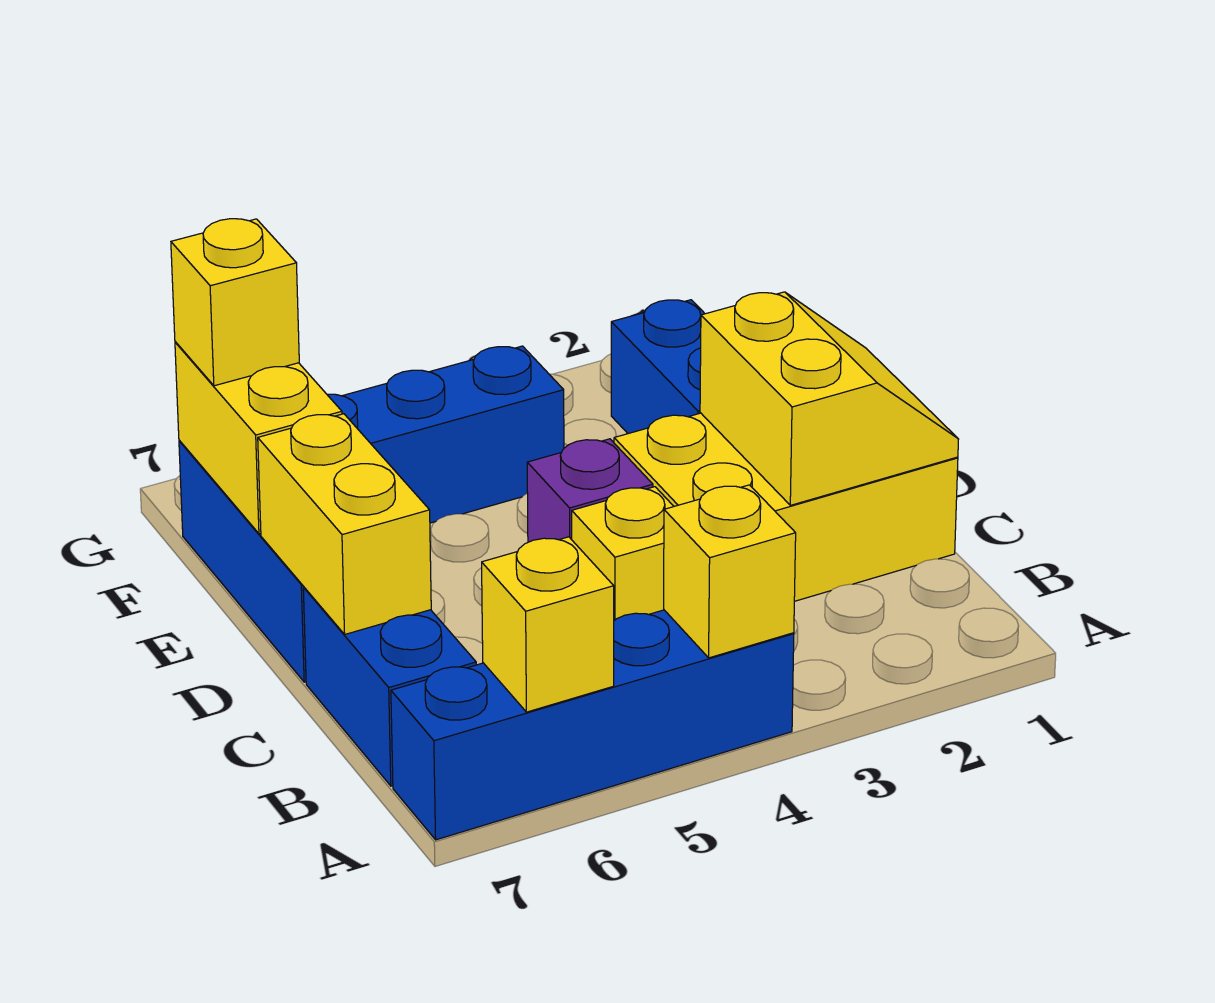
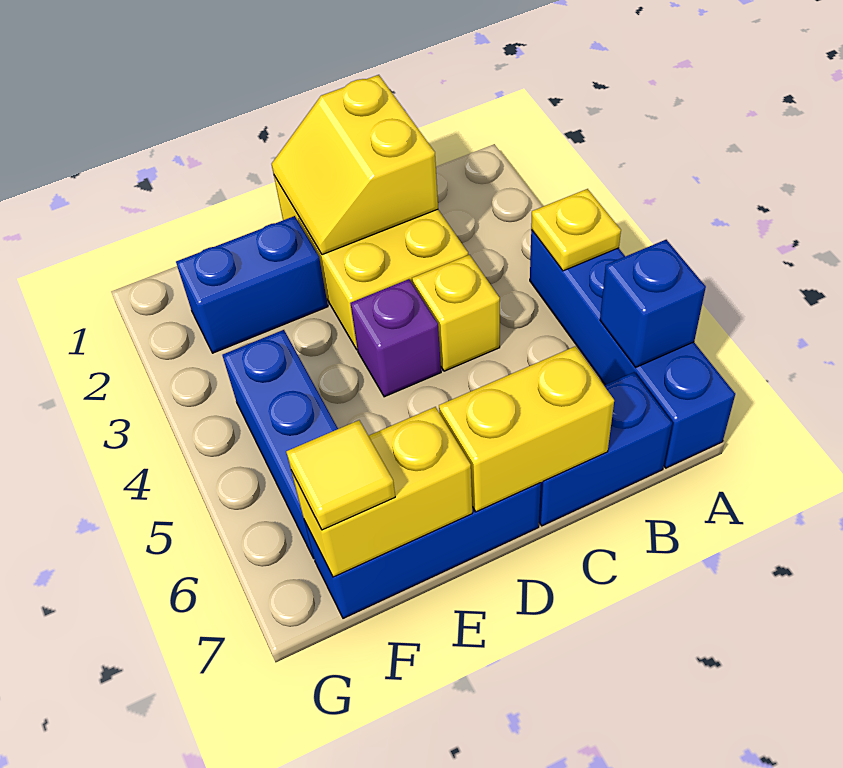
yellow 1x1 brick [664,485,796,658] -> yellow 1x1 plate [531,189,621,271]
yellow 1x1 brick [482,537,614,712] -> blue 1x1 brick [600,240,706,367]
yellow 2x2 slope [700,292,959,505] -> yellow 2x2 slope turned to [272,75,438,255]
yellow 1x1 brick [171,219,299,386] -> yellow 1x1 tile [286,420,395,530]

